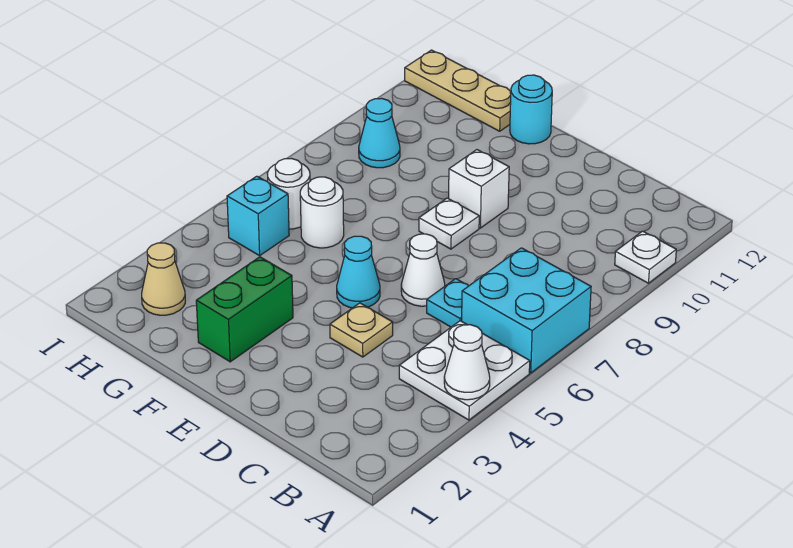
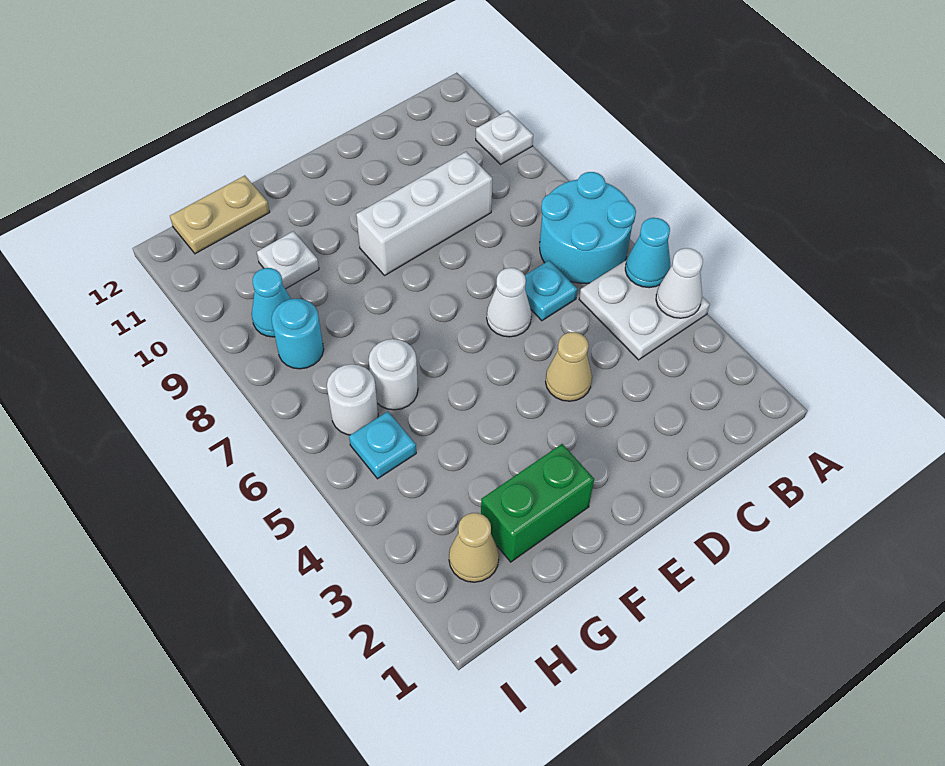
cyan 2x2 brick [462,248,591,373] -> cyan 2x2 round brick [540,172,636,284]
tan 1x1 plate [330,303,393,357] -> tan 1x1 cone [546,332,592,401]
cyan 1x1 cone [337,236,380,308] -> cyan 1x1 cone moved to [625,218,670,288]
white 1x1 plate [419,198,479,249] -> white 1x1 plate moved to [257,231,319,289]
white 1x1 brick [449,150,509,228] -> white 1x3 brick [356,152,492,275]
green 1x2 brick [196,257,293,362] -> green 1x2 brick turned to [481,444,594,562]
cyan 1x1 round brick [510,75,552,144] -> cyan 1x1 round brick moved to [272,299,324,369]
tan 1x3 plate [405,50,511,131] -> tan 1x2 plate [170,176,270,254]
cyan 1x1 brick [227,176,289,256] -> cyan 1x1 plate [349,412,416,479]

